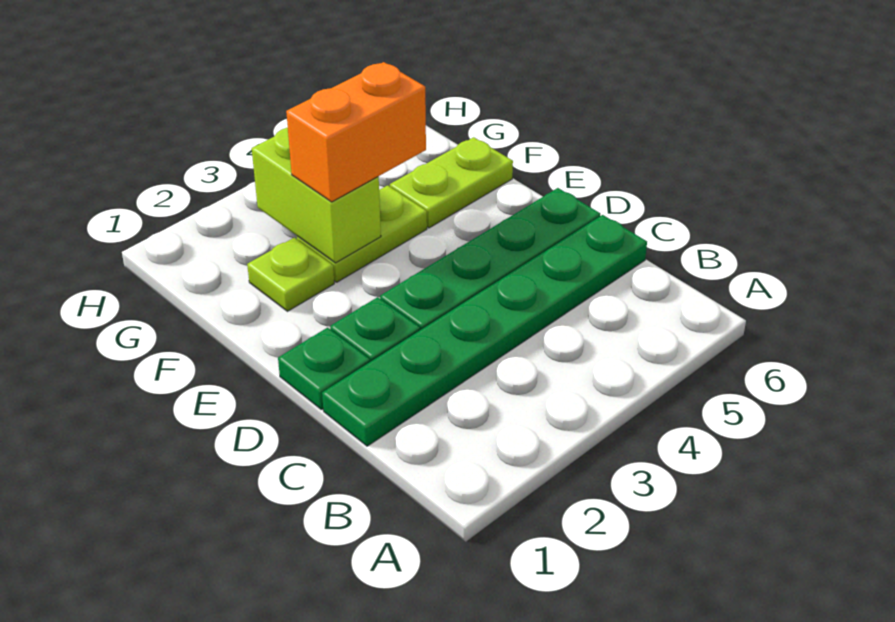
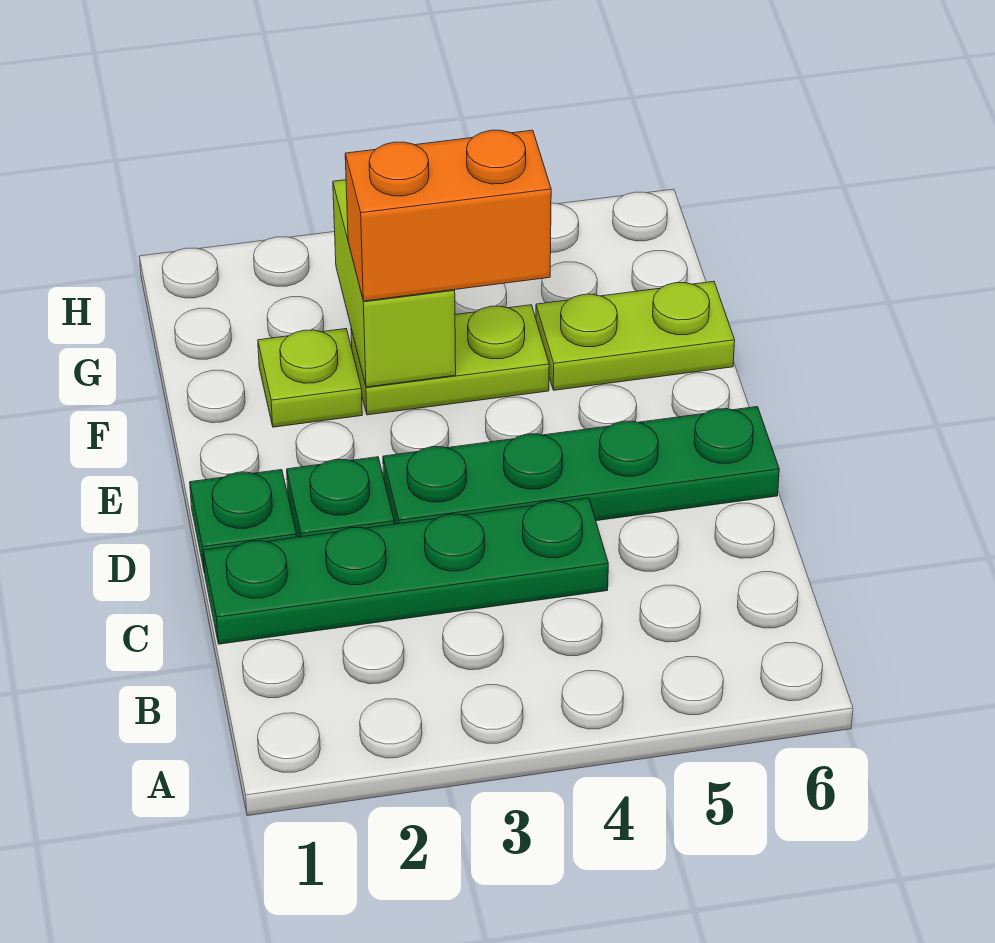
green 1x6 plate [322,215,647,446] -> green 1x4 plate [203,498,608,644]

